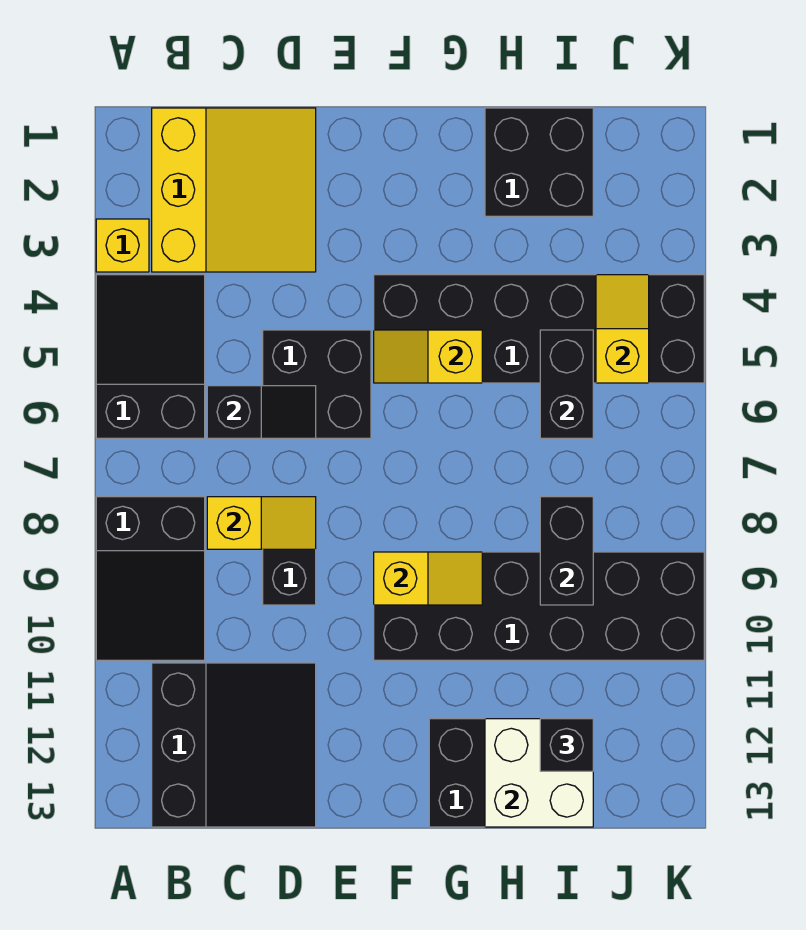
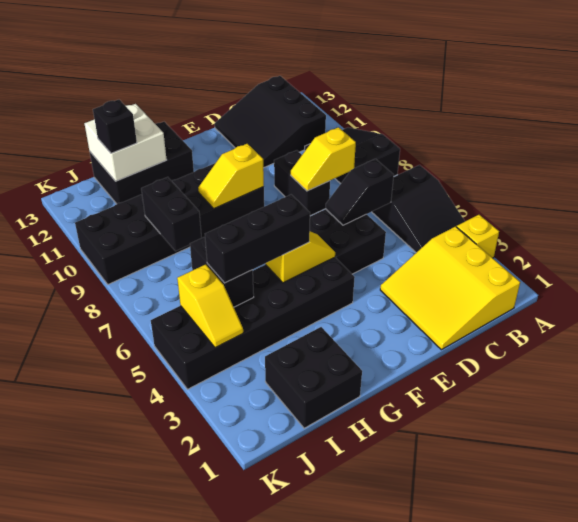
none -> black 1x3 brick [205,195,310,283]

